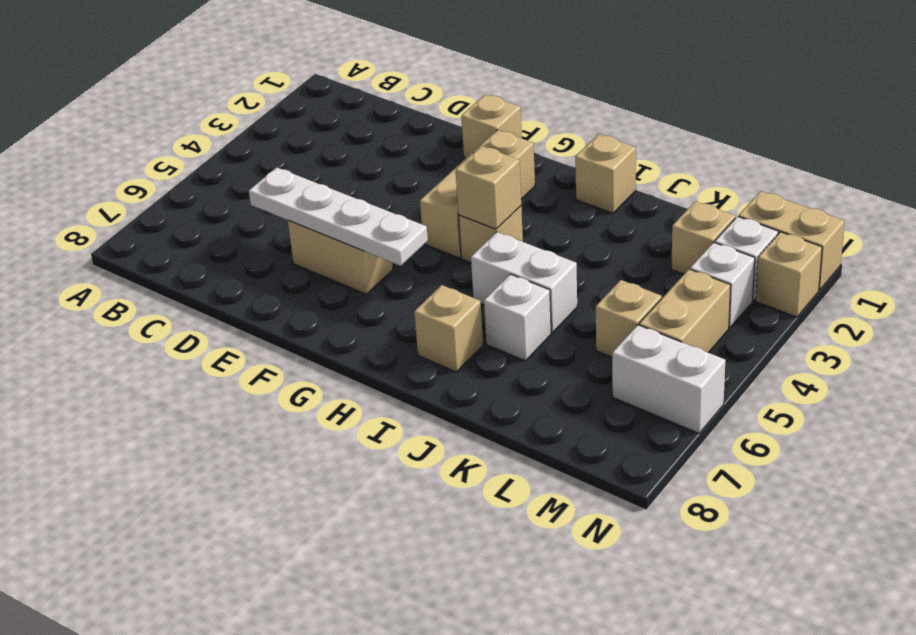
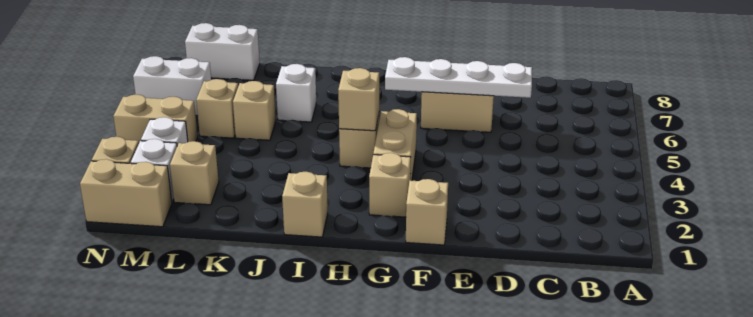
white 1x2 brick [471,232,577,333] -> white 1x2 brick moved to [185,23,260,80]
tan 1x1 brick [414,285,483,372] -> tan 1x1 brick moved to [233,81,276,140]
tan 1x2 brick [639,269,731,353] -> tan 1x2 brick turned to [113,95,198,143]

